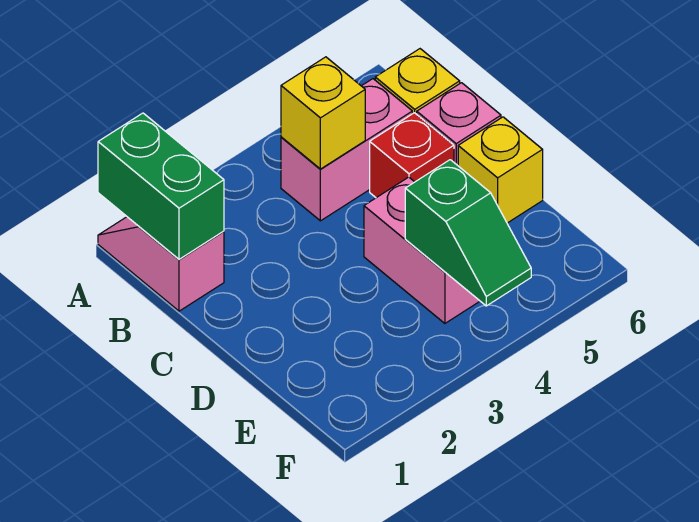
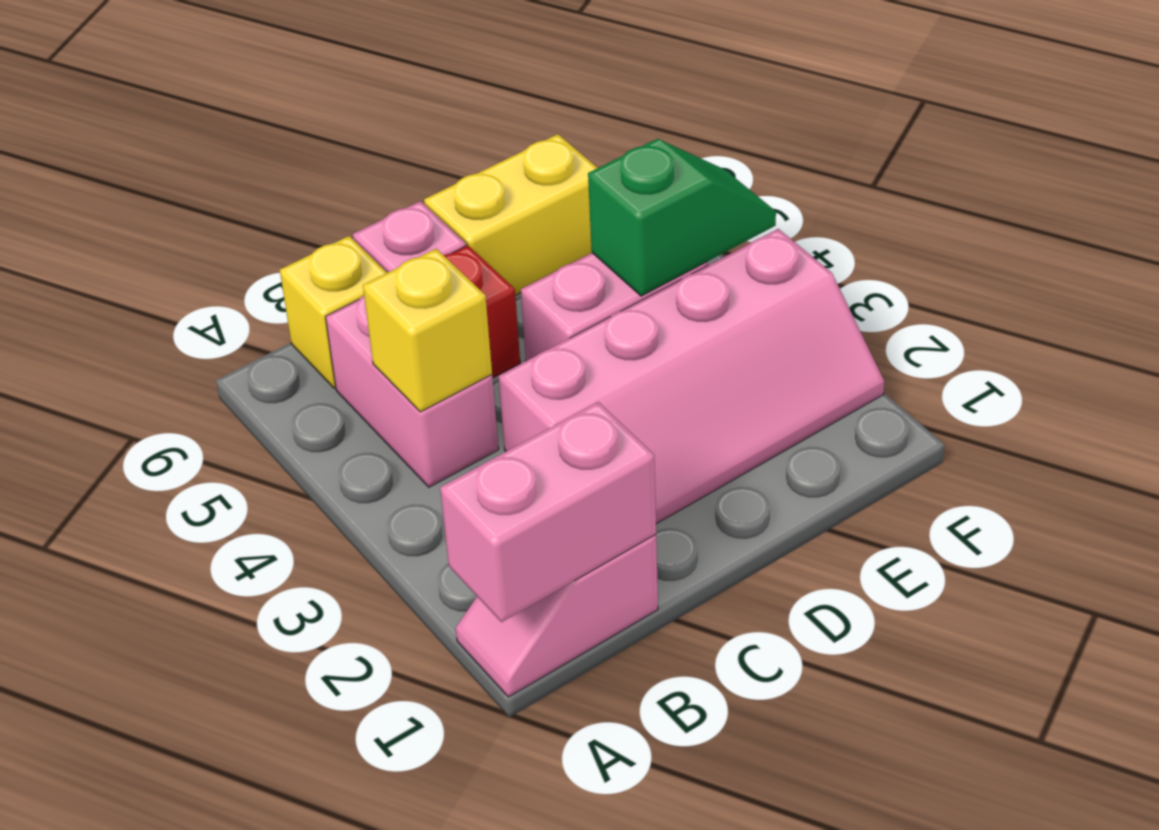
green 1x2 brick [98,113,224,259] -> pink 1x2 brick [440,402,656,622]
none -> pink 2x4 slope [498,229,884,524]
yellow 1x1 brick [458,117,543,223] -> yellow 1x2 brick [424,134,597,295]

